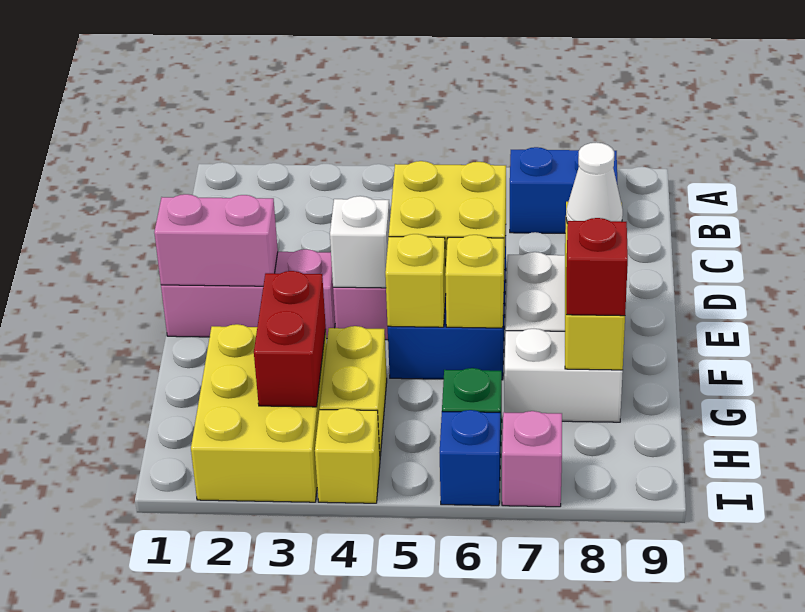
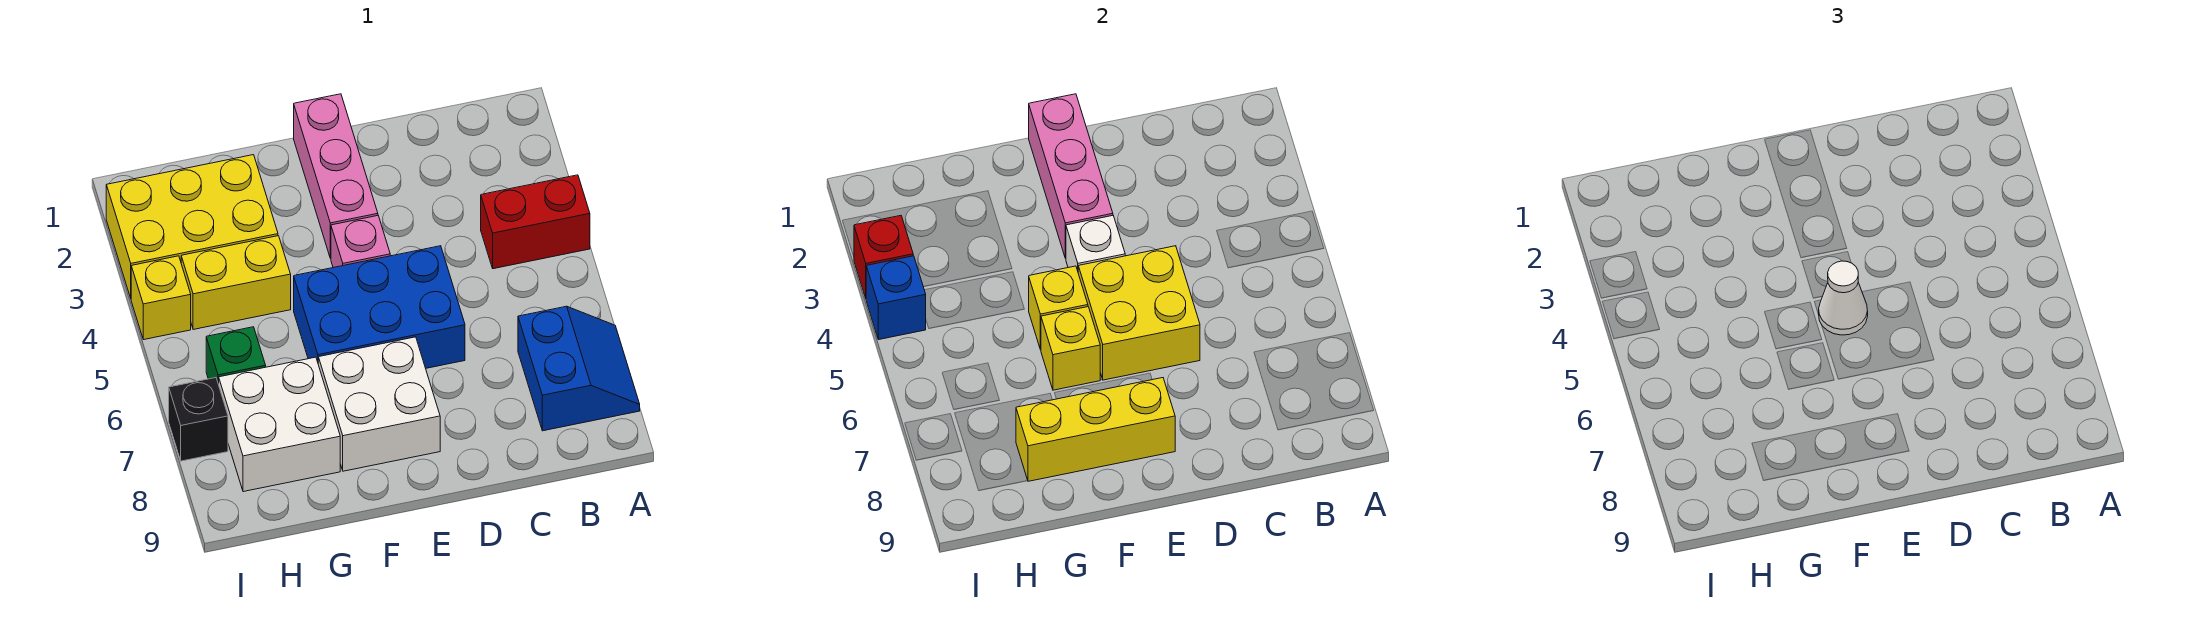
pink 1x2 brick [154,194,278,286] -> pink 1x3 brick [1029,94,1113,258]
white 1x1 cone [566,142,623,223] -> white 1x1 cone moved to [1818,261,1868,335]
red 1x2 brick [254,271,326,407] -> red 1x2 brick moved to [481,175,590,269]
white 1x2 brick [504,329,623,422] -> white 2x2 brick [219,357,340,492]
red 1x1 brick [566,218,628,316] -> red 1x1 brick moved to [854,216,913,298]
blue 1x1 brick [440,410,500,506] -> blue 1x1 brick moved to [866,256,926,340]
pink 1x1 brick [502,411,562,507] -> black 1x1 brick [169,378,228,461]

